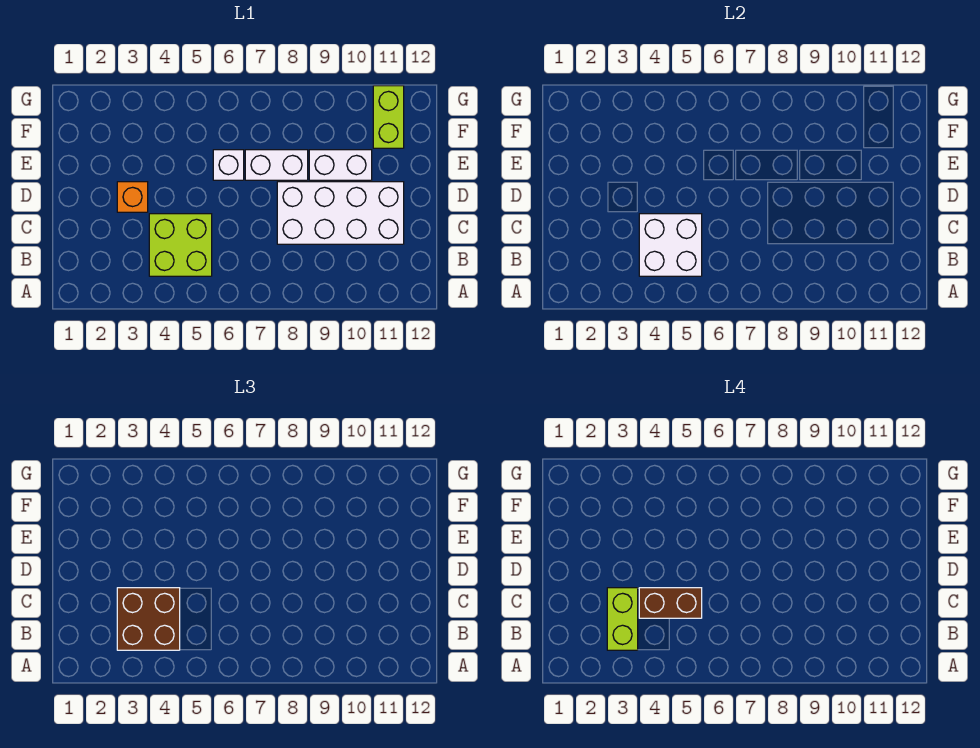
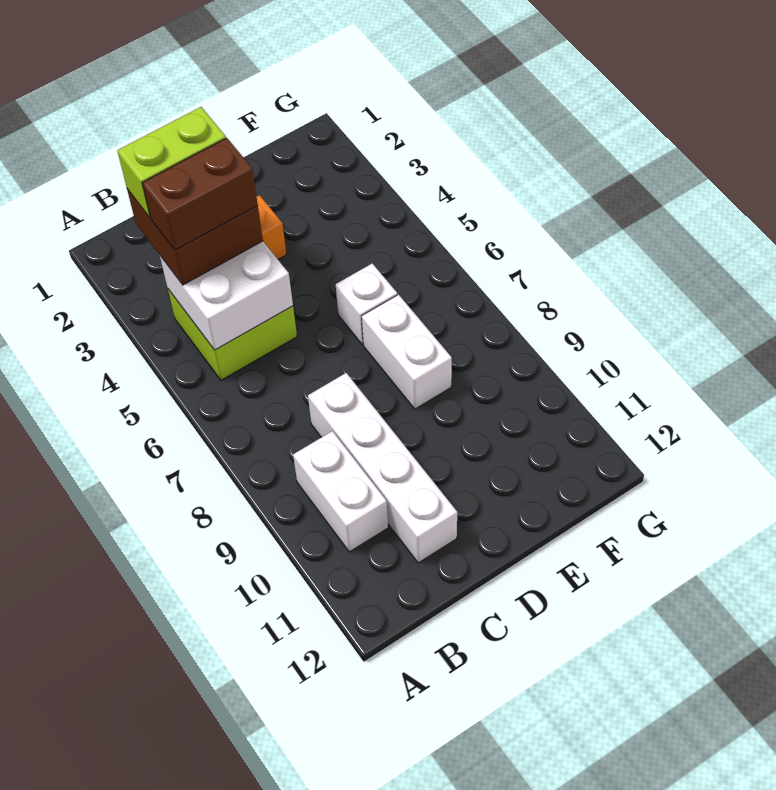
brown 1x2 brick [639,588,702,618] -> brown 1x2 brick turned to [142,138,258,250]
white 2x4 brick [277,182,404,244] -> white 1x4 brick [308,373,457,563]
white 1x2 brick [309,150,372,180] -> white 1x2 brick moved to [293,431,388,552]
lime 1x2 brick [373,86,404,148] -> none

